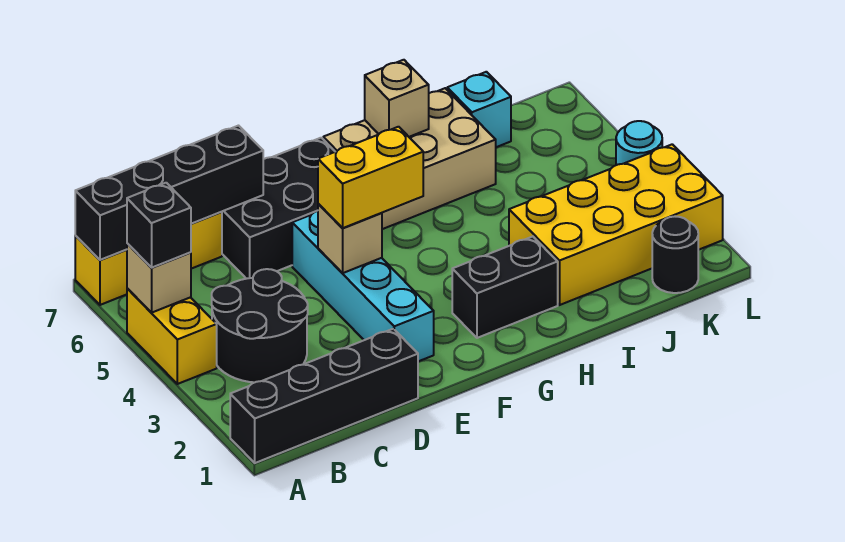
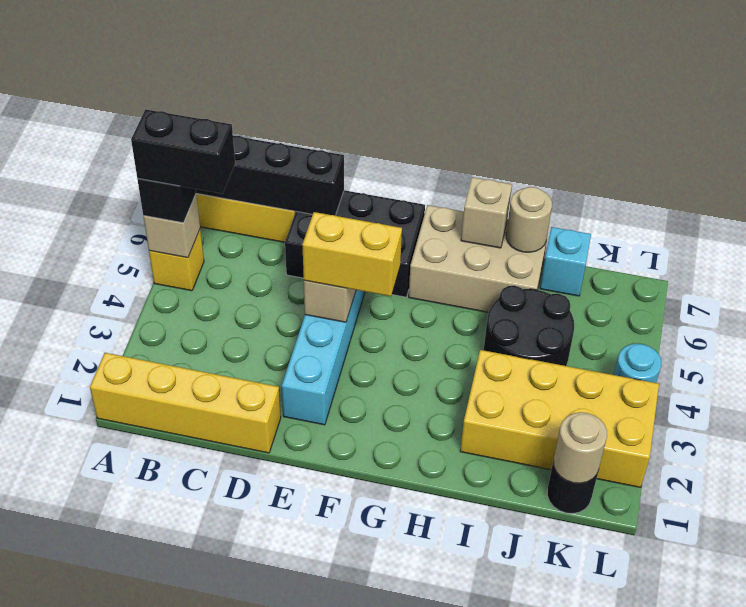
black 1x4 brick [230,329,418,463] -> yellow 1x4 brick [90,353,281,453]
yellow 1x2 brick [127,288,217,384] -> yellow 1x1 brick [149,230,204,291]
black 2x2 round brick [212,269,308,382] -> black 2x2 round brick moved to [484,286,574,366]
black 1x2 brick [452,237,558,338] -> black 1x2 brick moved to [131,109,235,194]
none -> tan 1x1 round brick [506,187,552,252]
none -> tan 1x1 round brick [554,412,607,483]

